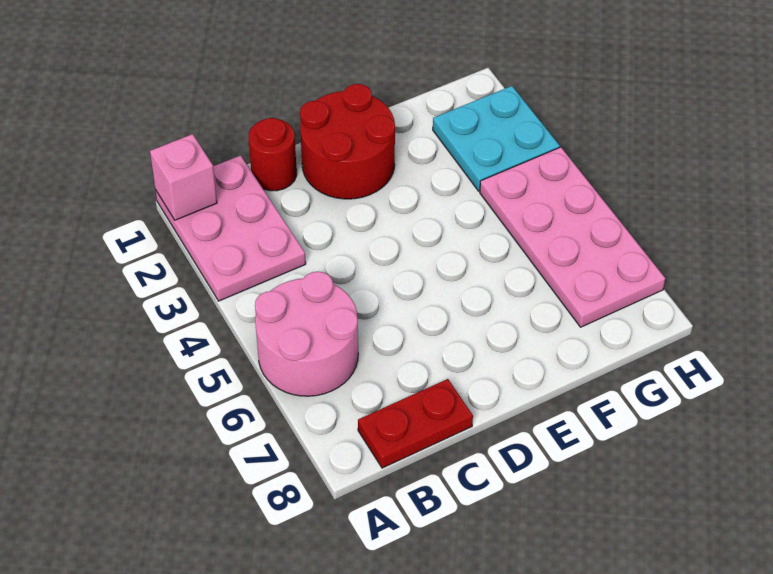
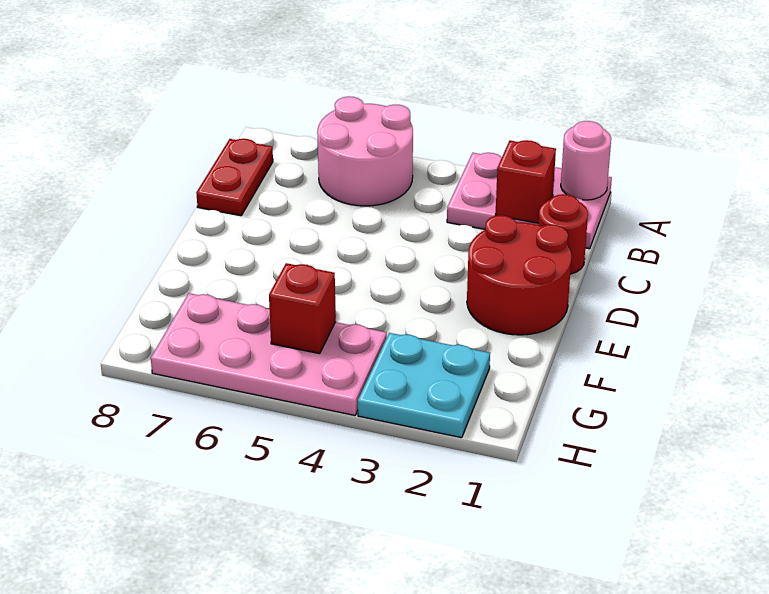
pink 1x1 brick [150,134,217,220] -> pink 1x1 round brick [561,121,611,200]
none -> red 1x1 brick [495,140,556,223]
none -> red 1x1 brick [269,263,336,354]

